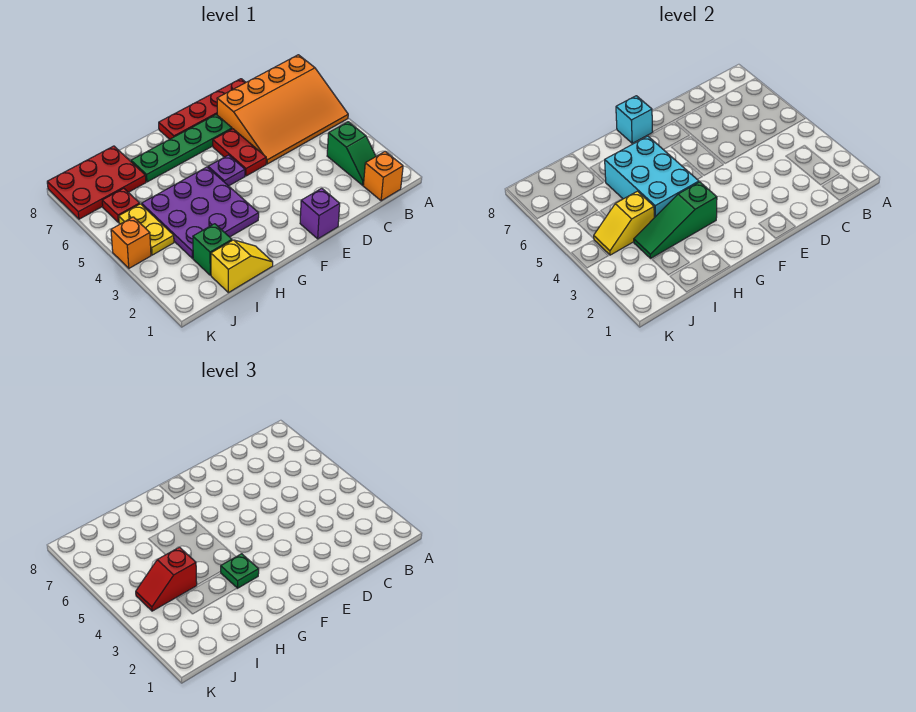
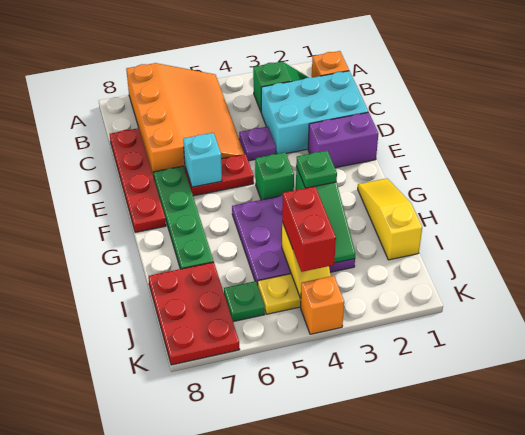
purple 1x1 brick [300,188,340,239] -> purple 1x2 brick [308,112,378,168]
purple 1x1 plate [208,155,245,186] -> purple 1x1 plate moved to [239,127,276,161]
cyan 1x1 brick [616,96,653,143] -> cyan 1x1 brick moved to [183,133,222,187]
cyan 2x3 brick [605,136,699,218] -> cyan 2x3 brick moved to [261,71,368,154]
yellow 1x2 slope [211,240,273,293] -> yellow 1x3 slope [358,178,422,260]
green 1x1 brick [193,224,232,275] -> green 1x1 brick moved to [255,152,294,200]
red 1x2 slope [136,547,197,611] -> red 1x2 brick [282,186,336,272]
red 1x1 plate [102,188,140,222] -> green 1x1 plate [224,281,265,322]

